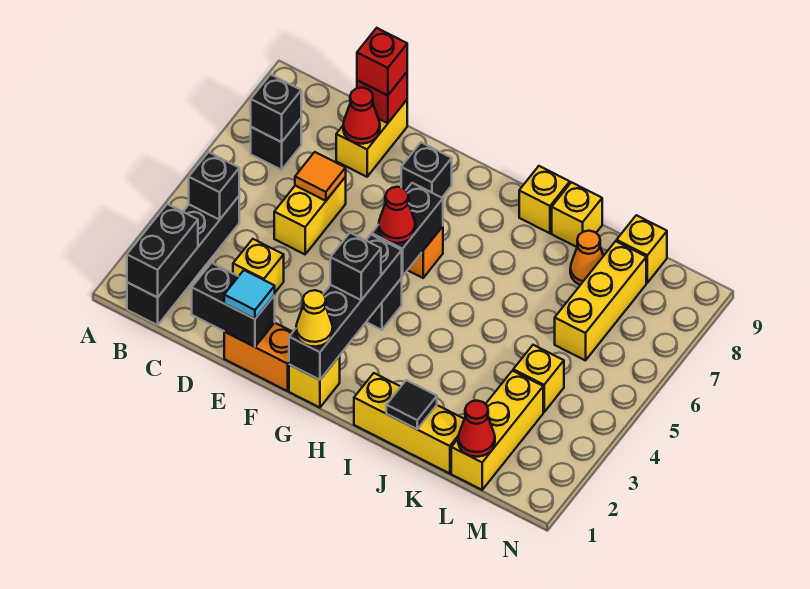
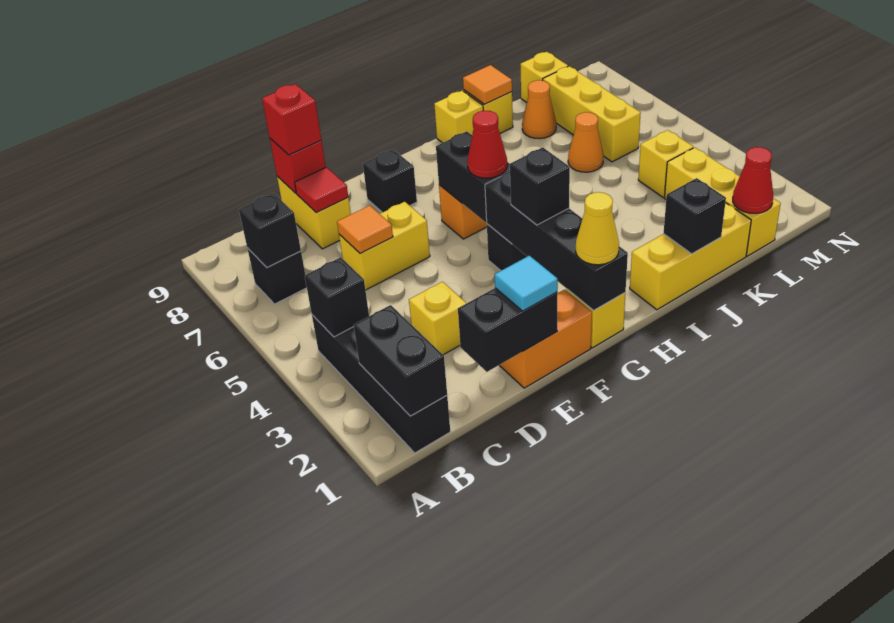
yellow 1x2 brick [274,177,346,254] -> yellow 1x2 brick turned to [339,202,430,290]
red 1x1 cone [343,88,380,144] -> red 1x1 tile [295,167,348,213]
black 1x1 tile [386,380,437,429] -> black 1x1 brick [664,178,726,254]
none -> orange 1x1 tile [463,65,512,104]
none -> orange 1x1 cone [568,112,604,172]

